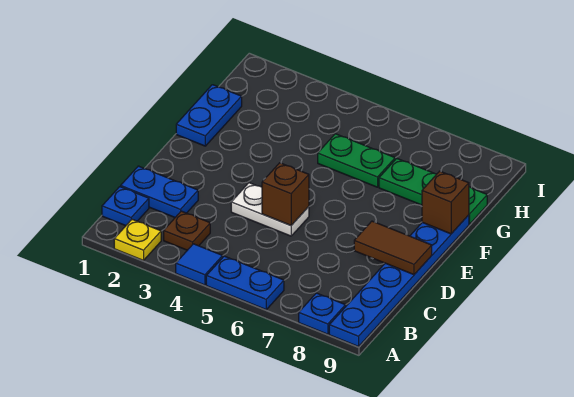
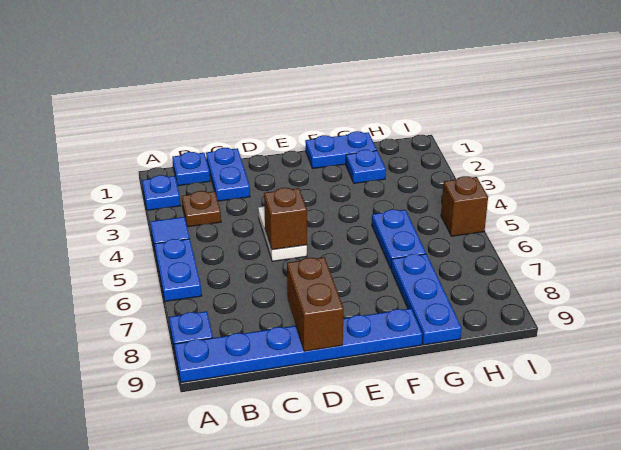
yellow 1x1 plate [114,219,161,261] -> blue 1x1 plate [142,175,180,210]
brown 1x2 tile [354,221,432,275] -> brown 1x2 brick [287,257,344,351]
brown 1x1 brick [422,171,469,234] -> brown 1x1 brick moved to [441,176,488,236]
none -> blue 1x1 plate [346,150,386,183]
green 1x2 plate [318,134,395,187] -> blue 1x2 plate [372,209,426,268]
green 1x3 plate [379,158,487,224] -> blue 1x3 plate [391,254,462,345]

